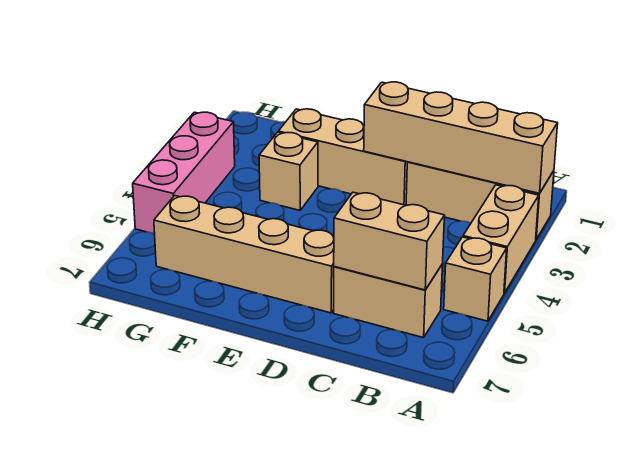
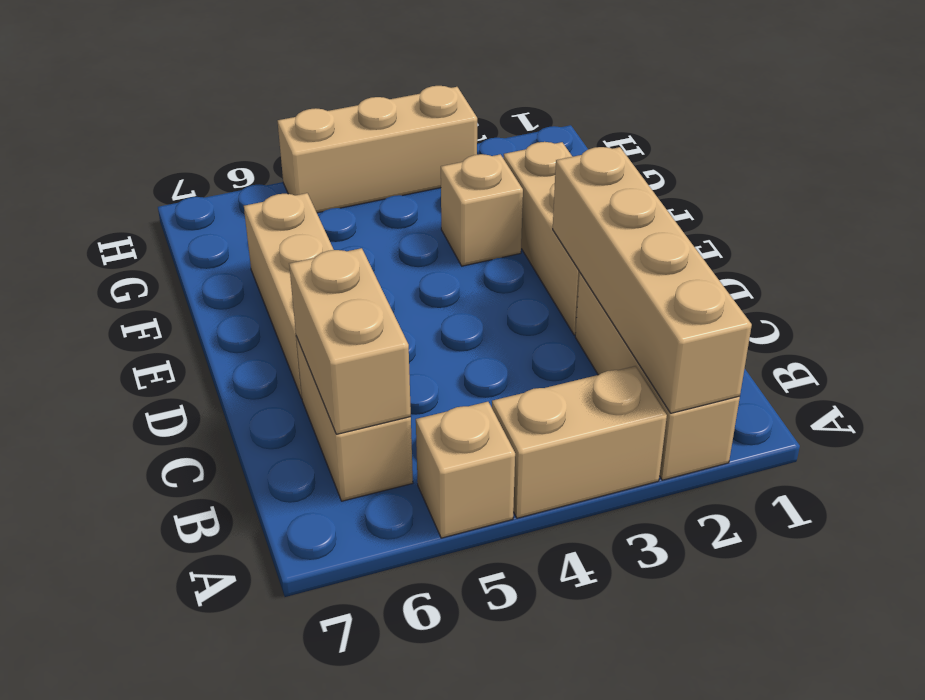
tan 1x4 brick [154,196,334,313] -> tan 1x3 brick [244,193,334,398]
pink 1x3 brick [133,112,235,234] -> tan 1x3 brick [278,86,477,213]

